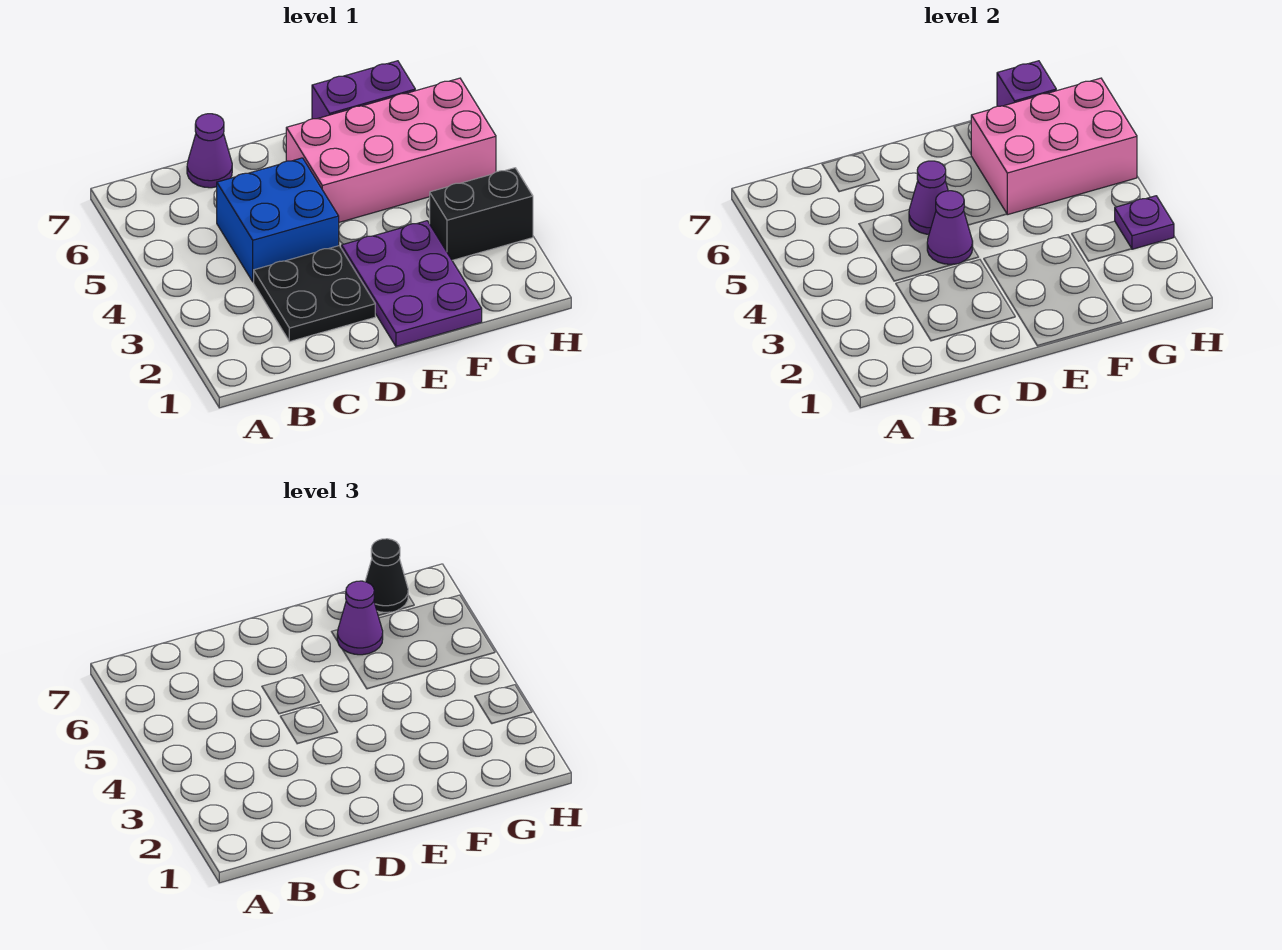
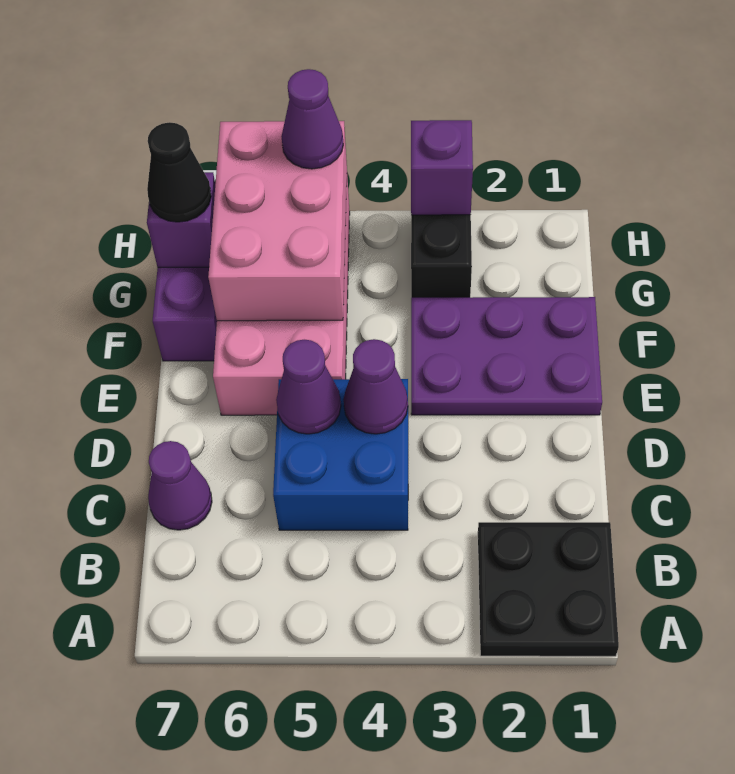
black 2x2 plate [254,246,375,342] -> black 2x2 plate moved to [478,522,619,656]
purple 1x1 cone [337,581,383,655] -> purple 1x1 cone moved to [281,69,343,169]
purple 1x1 plate [1115,196,1174,249] -> purple 1x1 brick [411,120,473,215]

